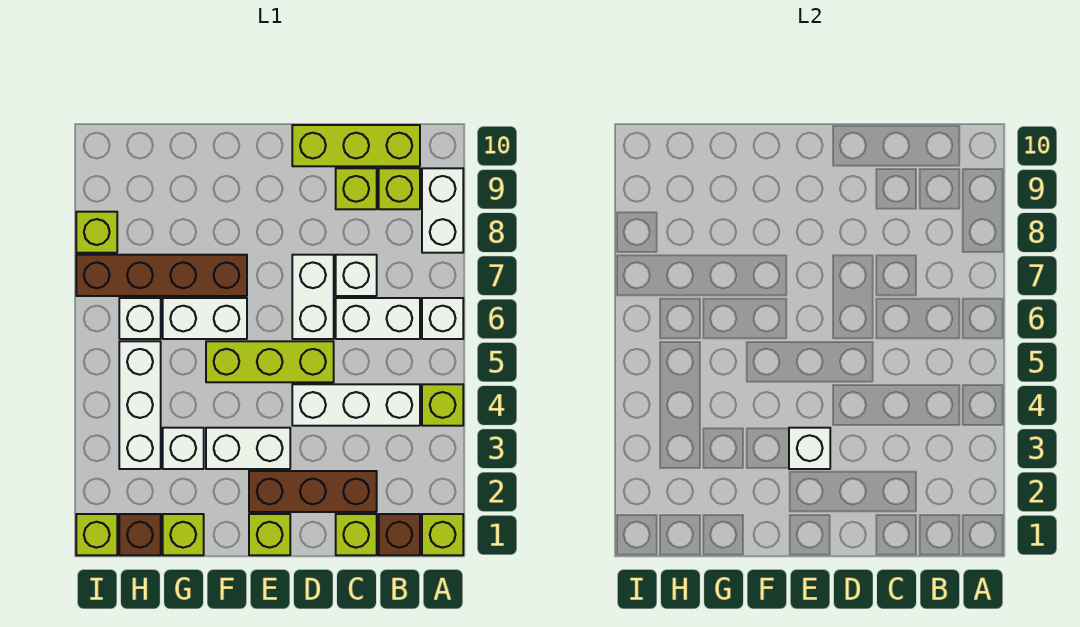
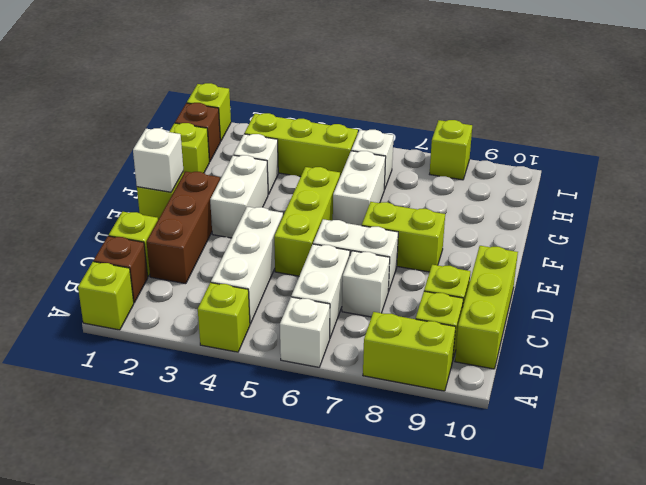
white 1x2 brick [422,168,463,253] -> lime 1x2 brick [363,312,456,391]
white 1x1 brick [789,428,830,469] -> white 1x1 brick moved to [133,128,183,192]
none -> lime 1x2 brick [362,202,445,272]
brown 1x4 brick [76,255,247,296] -> none
white 1x3 brick [119,341,161,469] -> lime 1x3 brick [244,113,358,177]

